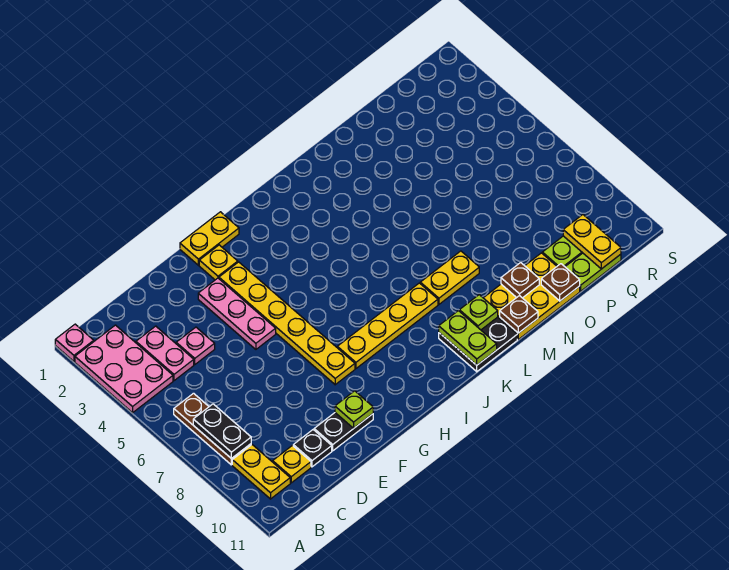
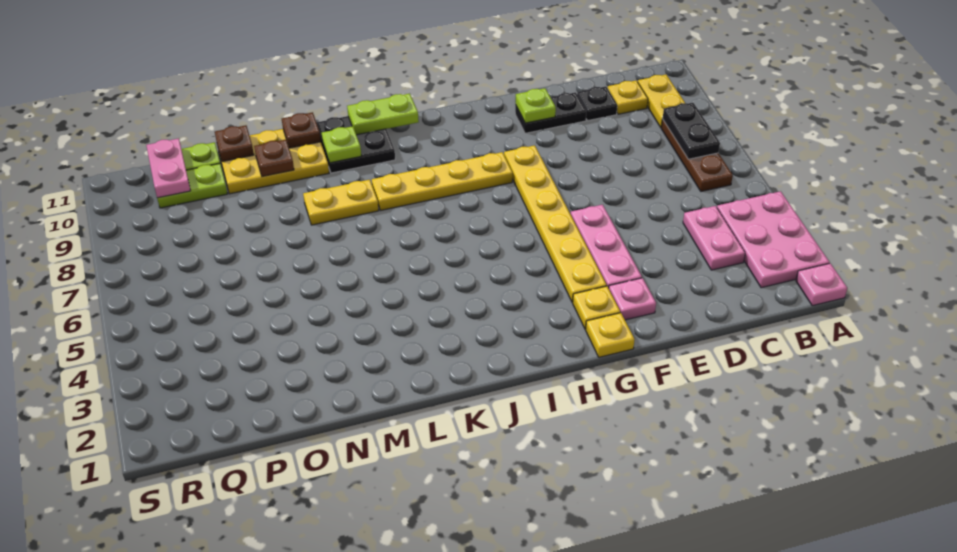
pink 1x1 plate [176,327,215,364] -> pink 1x1 plate moved to [609,278,656,320]
yellow 1x2 plate [180,212,239,265] -> yellow 1x1 plate [586,313,635,357]
lime 1x2 plate [439,311,497,365] -> lime 1x2 plate turned to [347,94,419,135]
yellow 1x2 plate [563,215,621,269] -> pink 1x2 plate [146,138,191,198]

